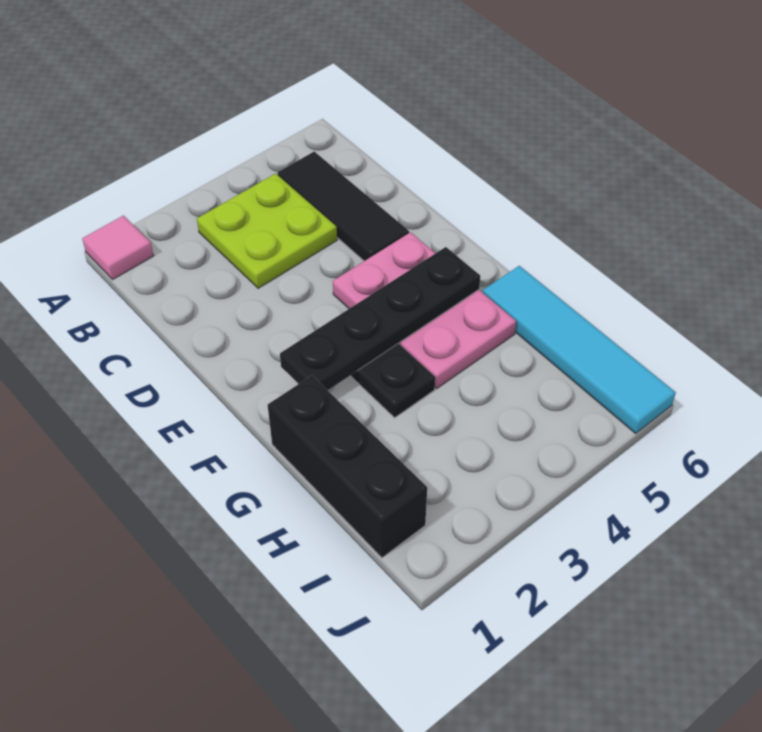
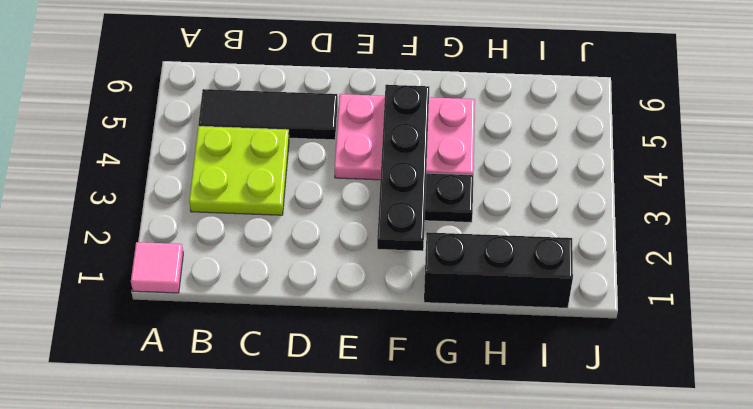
cyan 1x4 tile [483,266,676,433] -> none

